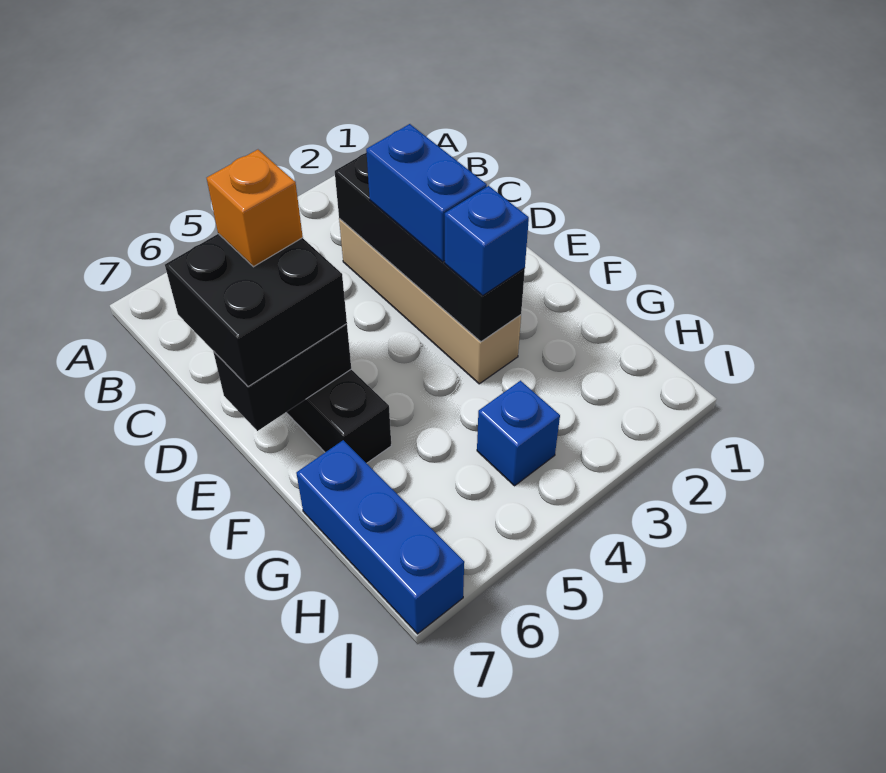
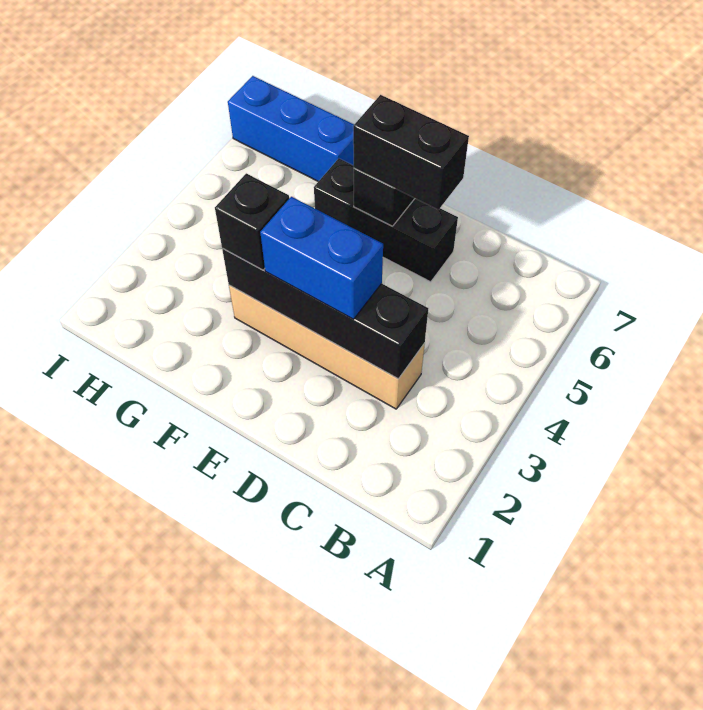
black 2x2 brick [165,234,347,387] -> black 1x2 brick [353,95,469,210]
orange 1x1 brick [207,150,303,267] -> none
blue 1x1 brick [445,186,529,295] -> black 1x1 brick [215,173,289,270]
blue 1x1 brick [477,381,560,486] -> none

